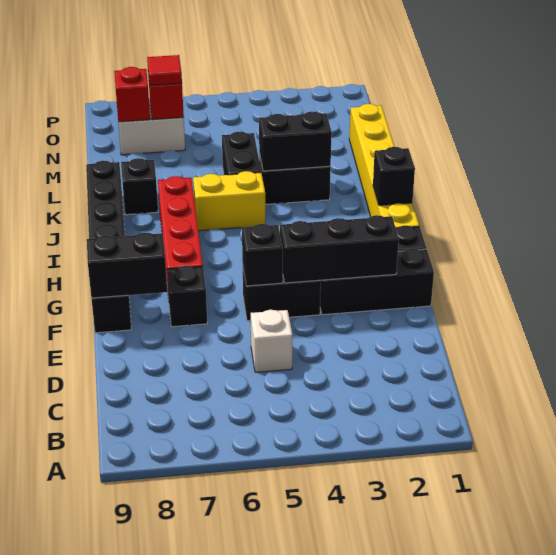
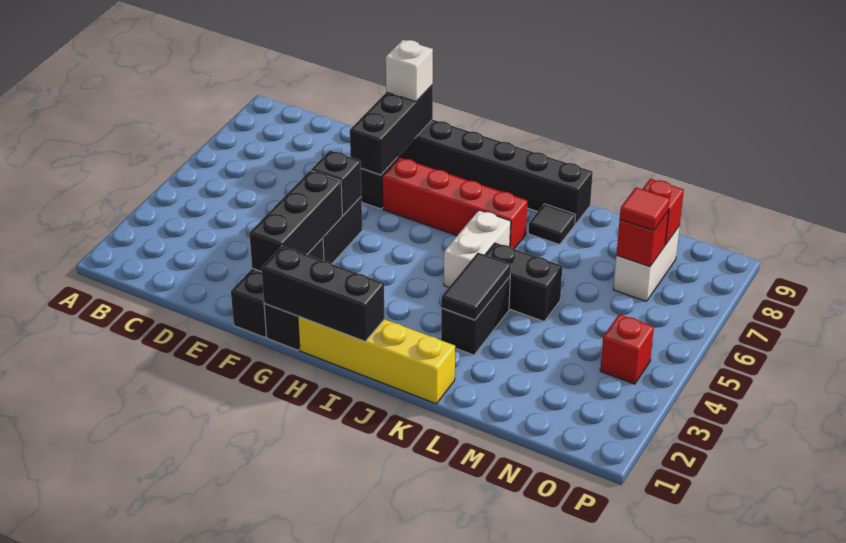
white 1x1 brick [251,310,292,372] -> white 1x1 brick moved to [386,40,433,102]
black 1x2 brick [87,232,167,298] -> black 1x3 brick [350,85,433,175]
yellow 1x6 brick [349,104,419,228] -> yellow 1x4 brick [298,316,455,404]
black 1x1 brick [373,147,415,205] -> black 1x3 brick [261,246,385,341]
yellow 1x2 brick [193,171,265,231] -> white 1x2 brick [444,210,511,287]
black 1x2 brick [259,111,332,171] -> black 1x2 tile [441,253,511,320]
black 1x1 brick [121,158,158,215] -> black 1x1 tile [528,204,575,245]
none -> red 1x1 brick [600,314,654,384]

